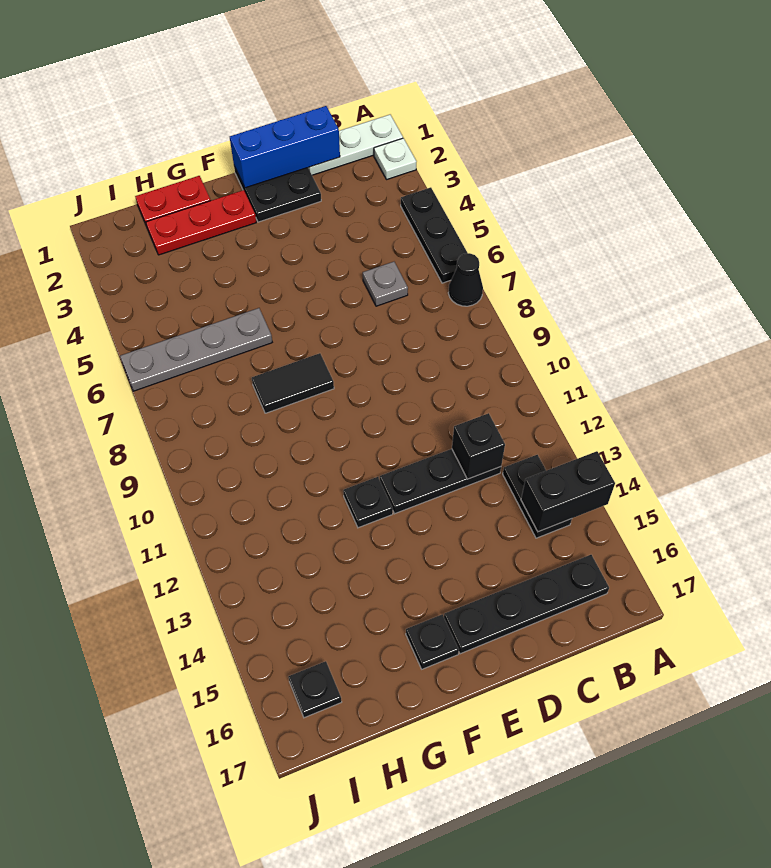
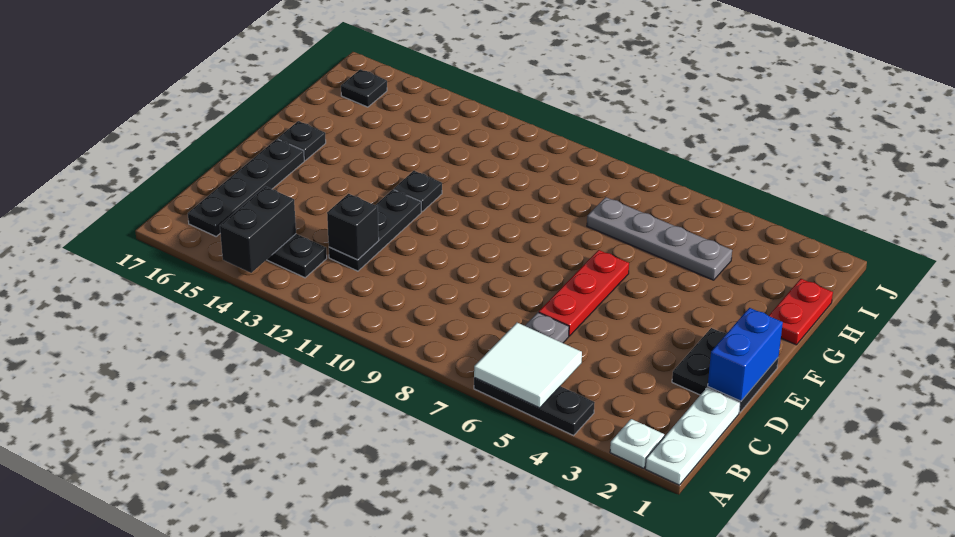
none -> white 2x2 tile [474,323,582,408]
black 1x1 cone [448,253,483,306] -> none
blue 1x3 brick [230,106,340,188] -> blue 1x2 brick [708,308,783,401]
red 1x3 plate [146,190,256,255] -> red 1x3 plate moved to [539,250,629,336]
black 1x2 tile [252,353,334,413] -> none
grey 1x4 plate [120,308,272,391] -> grey 1x4 plate turned to [587,197,732,280]

